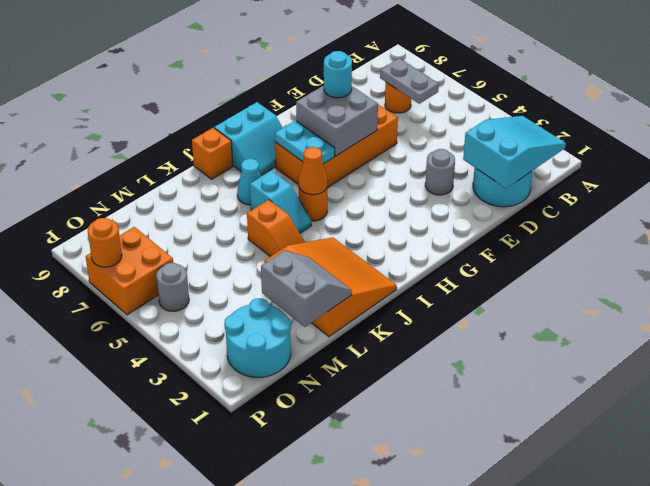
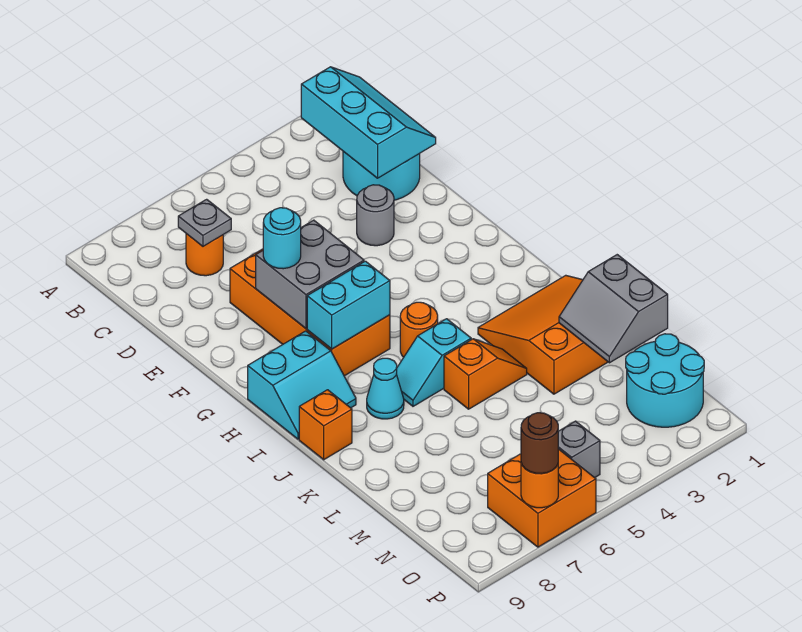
cyan 2x3 slope [463,116,566,188] -> cyan 2x3 slope turned to [301,67,436,178]
grey 1x2 plate [380,58,439,104] -> grey 1x1 plate [178,199,231,246]
cyan 1x2 plate [275,120,335,164] -> cyan 1x2 brick [307,261,390,349]
cyan 2x2 slope [214,102,283,175] -> cyan 2x2 slope turned to [248,331,356,439]
orange 1x1 cone [299,147,327,195] -> none
cyan 1x2 slope [250,171,311,233] -> cyan 1x2 slope turned to [396,319,471,406]
grey 2x2 slope [261,250,352,327] -> grey 2x2 slope turned to [559,255,668,363]
grey 1x1 round brick [156,263,189,311] -> grey 1x1 brick [558,421,600,478]
none -> brown 1x1 round brick [521,413,558,473]

